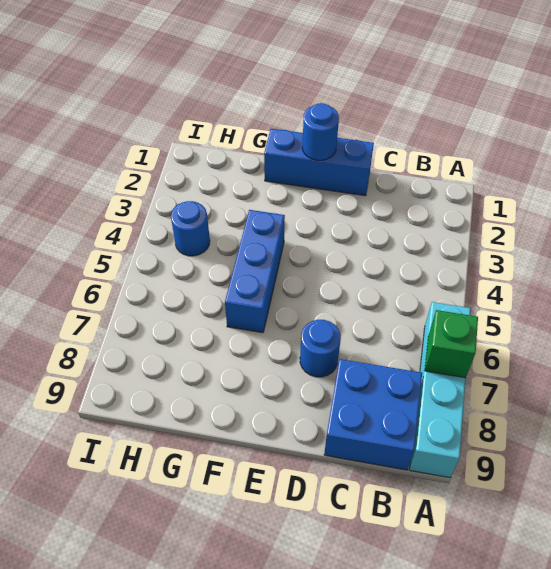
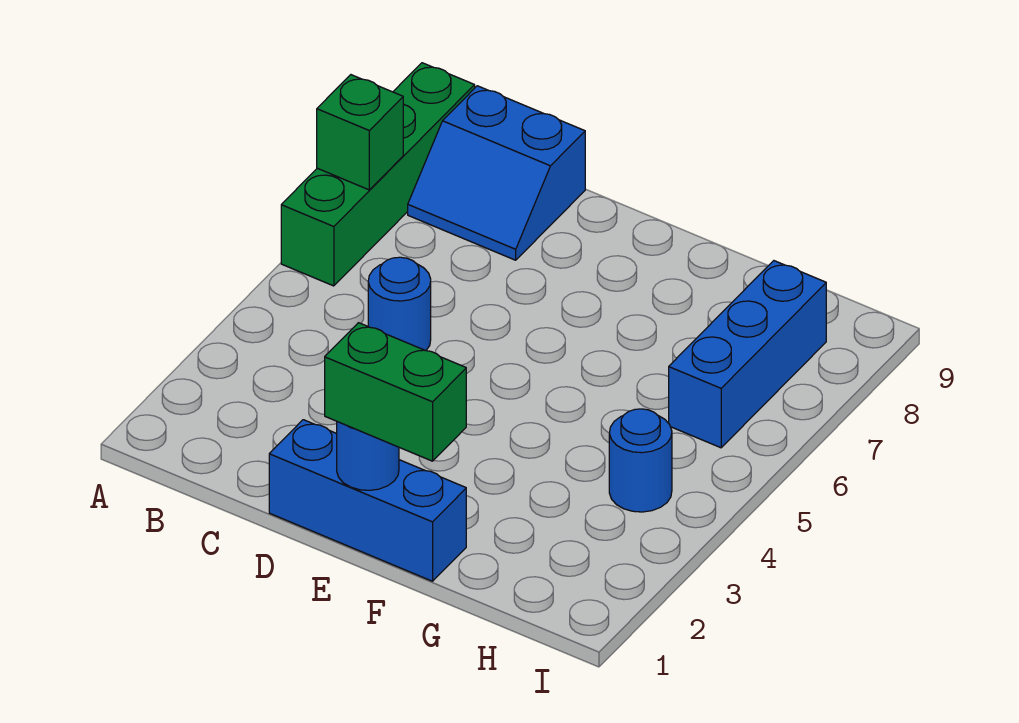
cyan 1x4 brick [409,302,471,478] -> green 1x4 brick [281,63,475,286]
blue 2x2 brick [324,359,422,470] -> blue 2x2 slope [408,86,585,260]
blue 1x1 round brick [300,320,341,377] -> blue 1x1 round brick moved to [368,257,431,351]
none -> green 1x2 brick [325,323,466,461]
blue 1x3 brick [225,210,285,333] -> blue 1x3 brick moved to [669,261,826,448]

